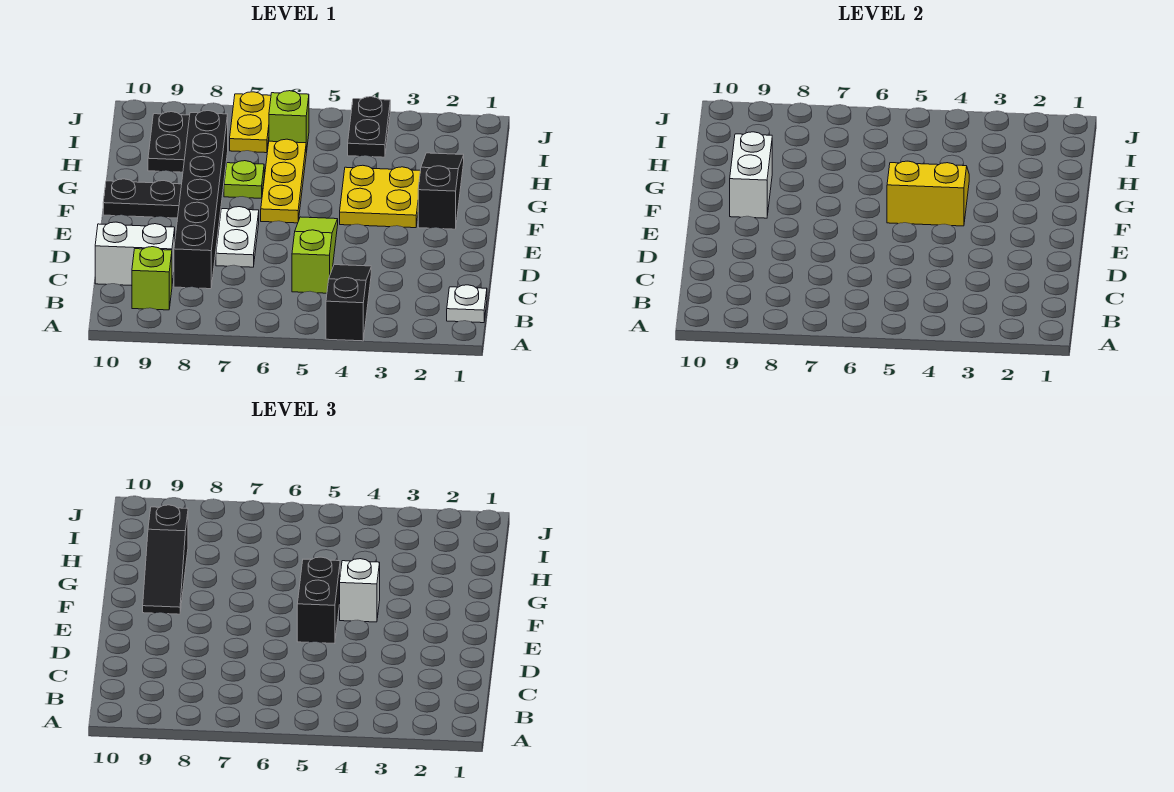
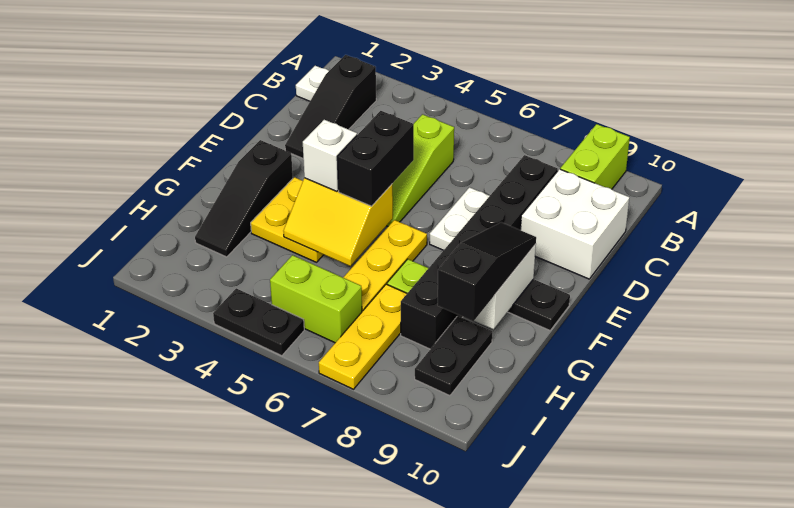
black 1x3 slope [326,265,371,341] -> black 1x3 slope moved to [285,55,376,158]
lime 1x1 brick [132,247,172,310] -> lime 1x2 brick [560,124,630,189]
white 1x2 brick [95,222,175,286] -> white 2x2 brick [521,169,629,279]
black 1x2 plate [348,97,390,157] -> black 1x2 plate turned to [213,288,304,356]
lime 1x1 brick [269,91,309,153] -> lime 1x2 brick [270,255,362,343]
yellow 1x2 plate [230,92,271,153] -> yellow 1x3 plate [319,284,407,389]

